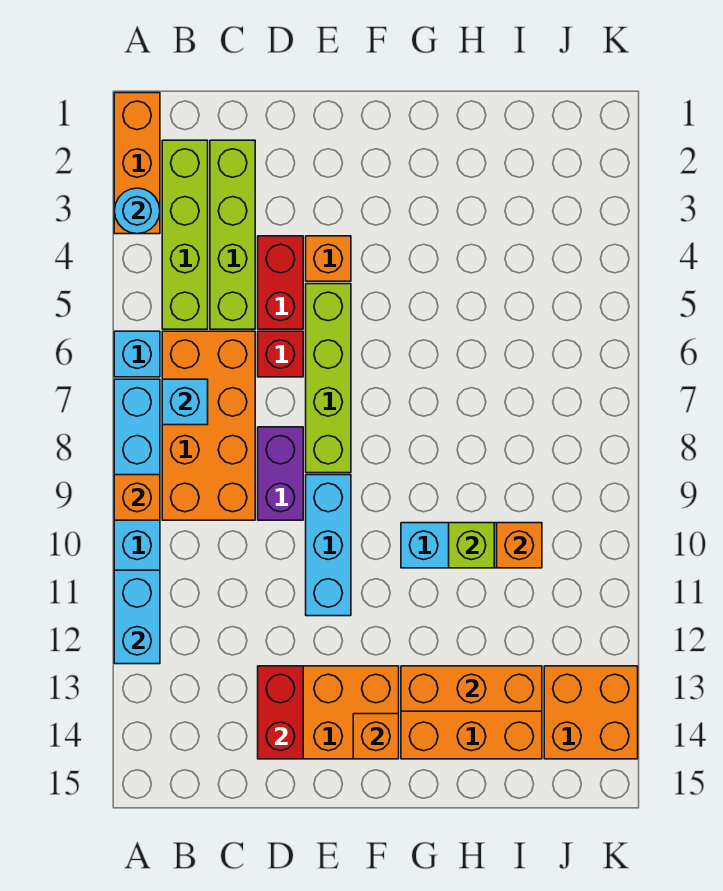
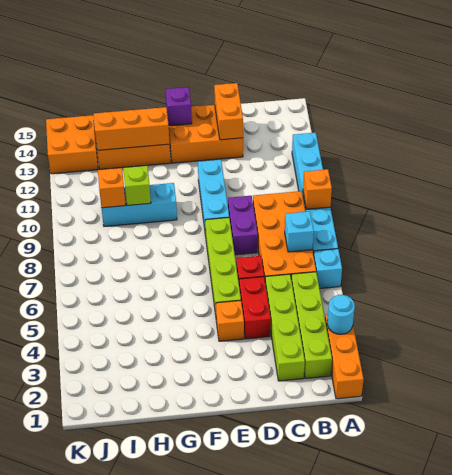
cyan 1x2 brick [114,570,160,664] -> none
red 1x2 brick [258,666,303,759] -> orange 1x2 brick [214,83,243,140]
orange 1x1 brick [353,714,399,759] -> purple 1x1 brick [166,87,192,126]

